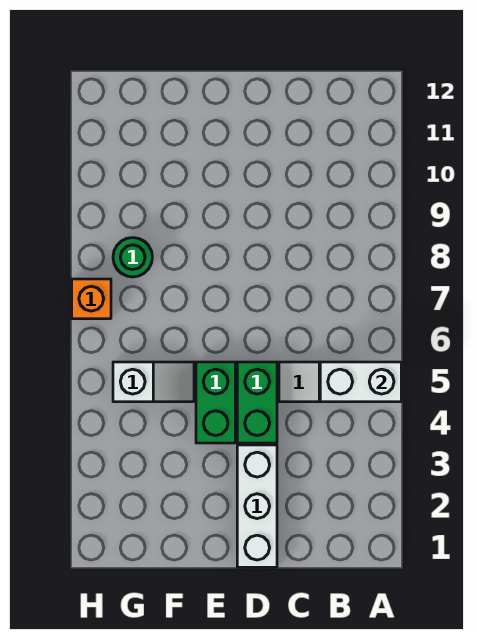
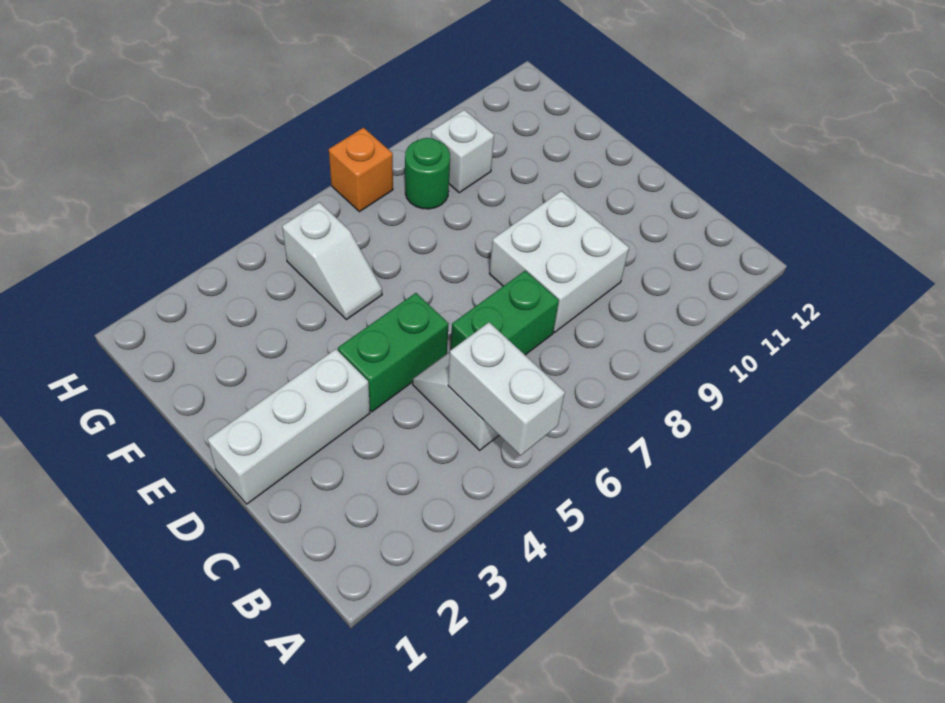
none -> white 2x2 brick [490,191,629,332]
green 1x2 brick [196,362,235,443] -> green 1x2 brick moved to [451,271,559,355]
none -> white 1x1 brick [431,110,494,193]

